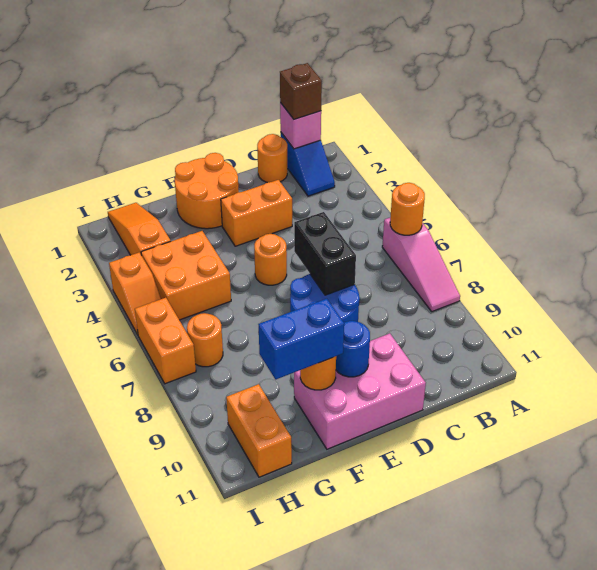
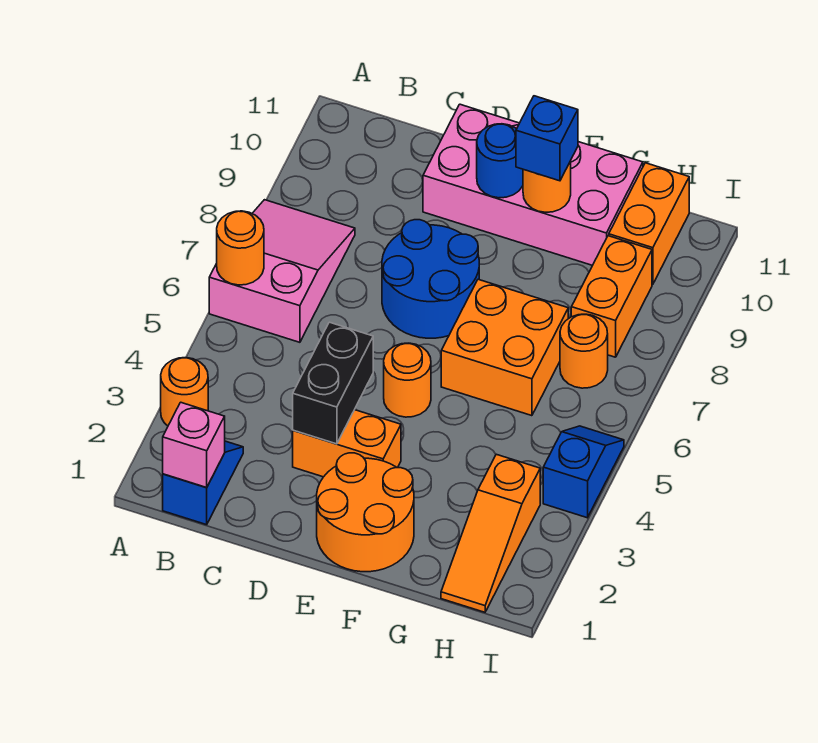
pink 1x3 slope [382,218,460,312] -> pink 2x3 slope [209,200,355,342]
brown 1x1 brick [280,63,322,119] -> none
orange 1x1 round brick [257,134,287,183] -> orange 1x1 round brick moved to [161,358,208,426]
black 1x2 brick [294,212,356,295] -> black 1x2 brick moved to [293,322,373,444]
pink 2x3 brick [294,333,426,449] -> pink 2x4 brick [423,104,643,265]
blue 1x2 brick [258,299,344,379] -> blue 1x1 brick [516,96,578,181]
orange 2x2 brick [141,231,231,320] -> orange 2x2 brick moved to [441,279,569,416]
orange 1x2 slope [109,252,161,335] -> blue 1x2 slope [543,426,624,518]
orange 1x2 brick [135,298,196,384] -> orange 1x2 brick moved to [571,236,652,357]

